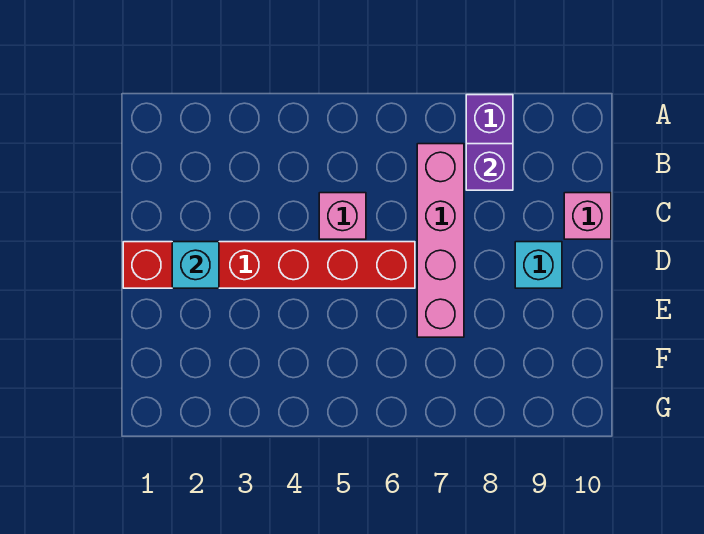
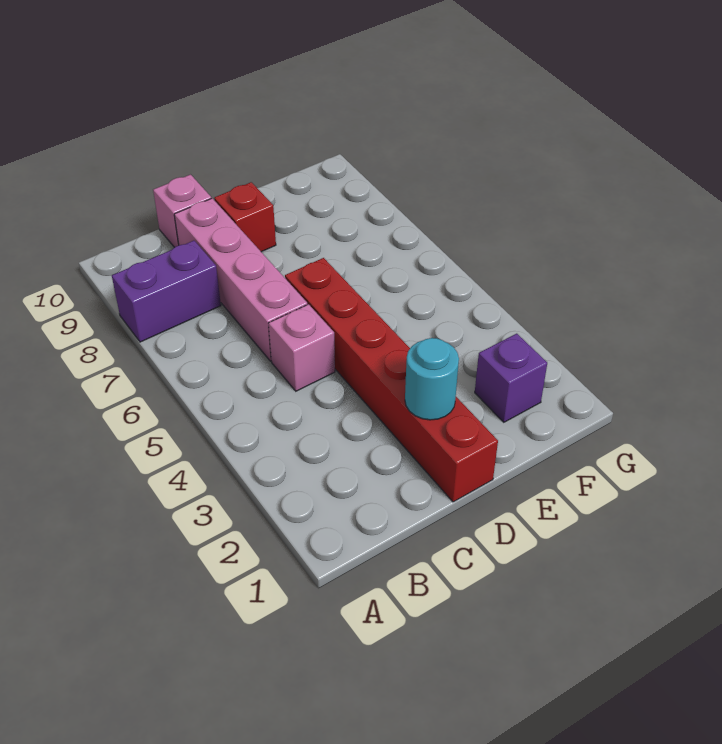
pink 1x4 brick [417,144,464,337] -> pink 1x4 brick turned to [174,198,307,361]
purple 1x1 brick [466,144,513,190] -> purple 1x1 brick moved to [475,334,547,422]
cyan 1x1 brick [172,242,219,288] -> cyan 1x1 round brick [405,338,459,420]
cyan 1x1 brick [515,242,562,288] -> red 1x1 brick [214,182,276,252]

